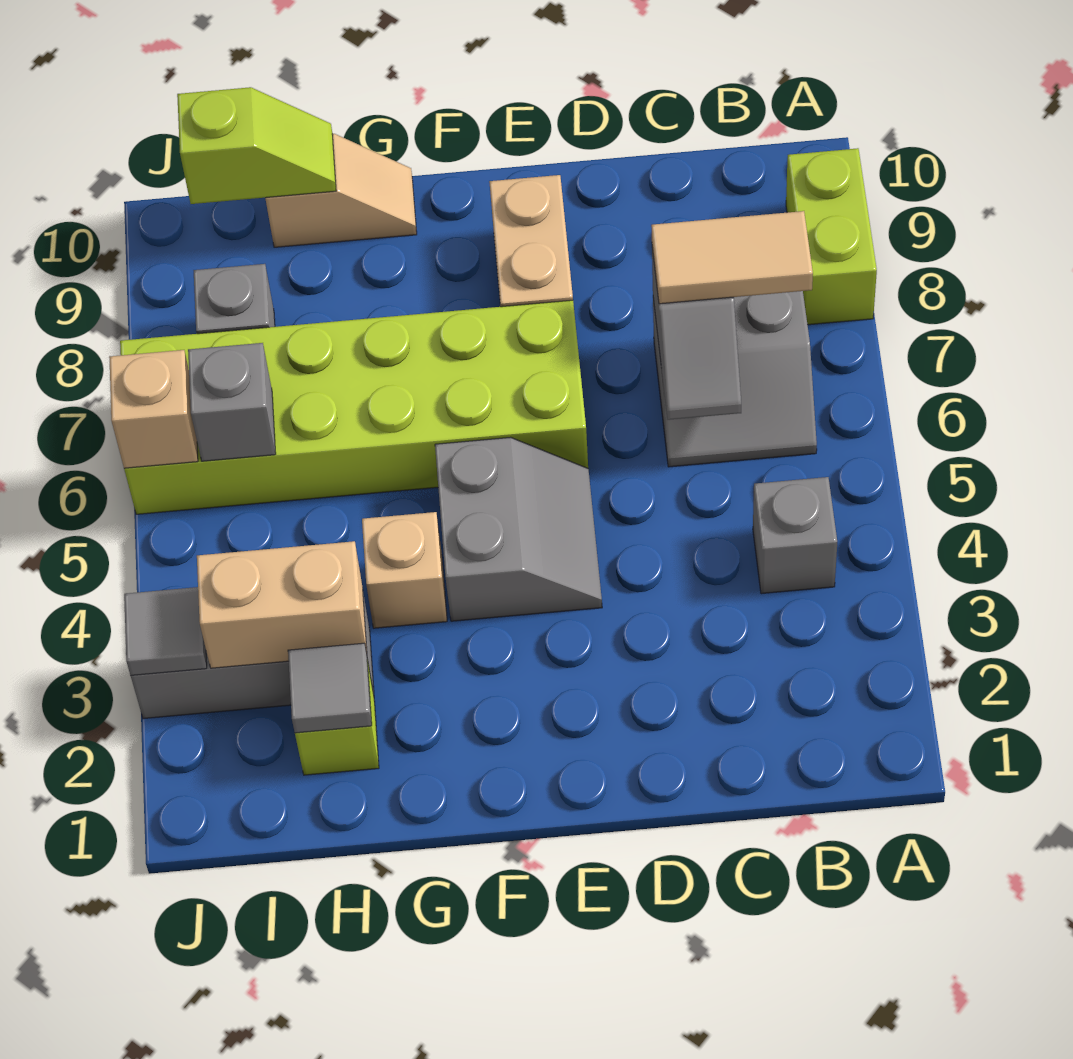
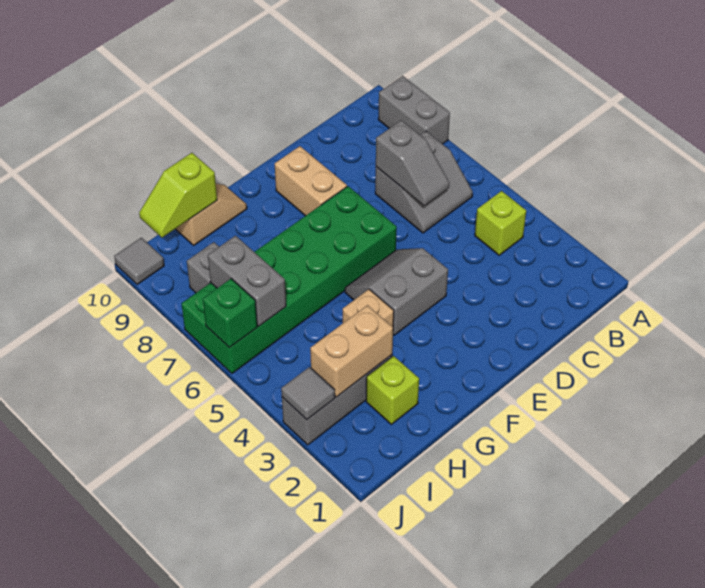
lime 1x2 brick [786,148,877,325] -> grey 1x2 brick [378,76,450,144]
grey 1x1 brick [753,477,837,594] -> lime 1x1 brick [475,191,526,255]
tan 1x2 tile [651,211,813,304] -> none
grey 2x2 slope [435,438,602,621] -> grey 2x2 slope turned to [345,248,448,335]
lime 2x6 brick [120,300,588,514] -> green 2x6 brick [182,186,397,373]
grey 1x1 tile [288,643,372,733] -> grey 1x1 tile moved to [114,238,164,285]
lime 1x2 slope [177,87,336,204] -> lime 1x2 slope turned to [139,153,217,238]
grey 1x1 brick [188,343,276,461] -> grey 1x2 brick [208,236,286,326]
tan 1x1 brick [109,350,198,468] -> green 1x1 brick [203,279,257,348]

